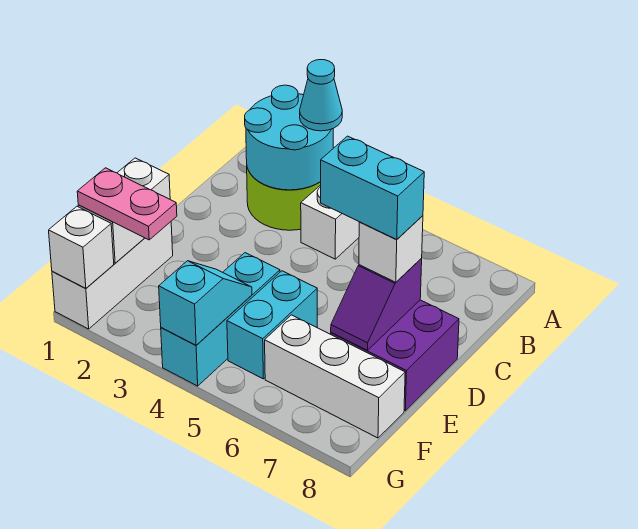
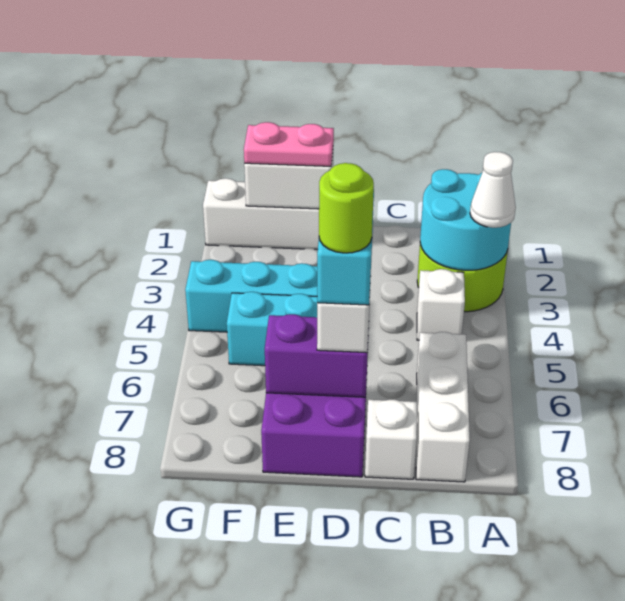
cyan 1x1 cone [300,60,342,131] -> white 1x1 cone [470,152,516,228]
purple 1x2 slope [331,259,422,350] -> purple 1x2 brick [265,314,369,397]
none -> lime 1x1 round brick [319,163,374,253]
pink 1x2 plate [77,168,177,240] -> pink 1x2 plate turned to [244,122,334,166]
cyan 1x2 slope [159,261,252,345] -> none
white 1x3 brick [265,315,405,438] -> white 1x3 brick moved to [416,332,470,482]
white 1x1 brick [49,206,114,289] -> white 1x1 brick moved to [365,400,417,479]

